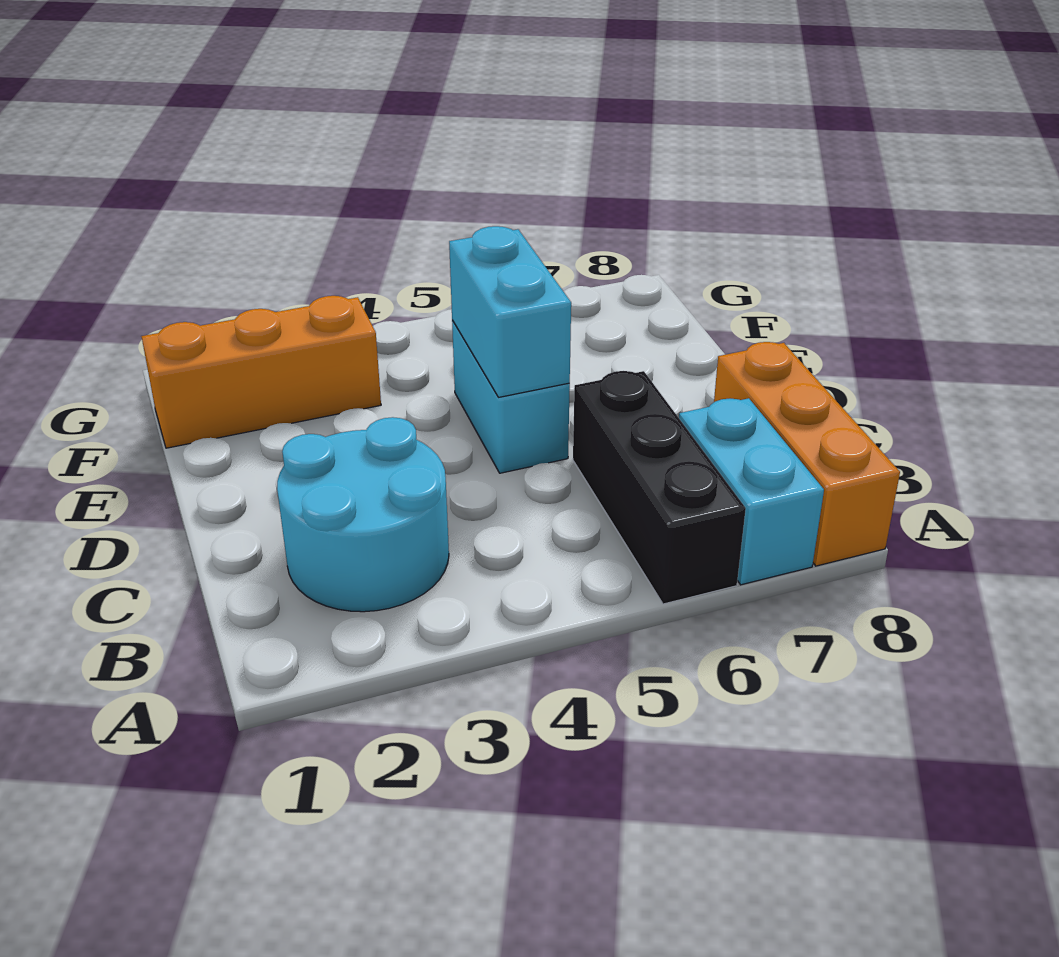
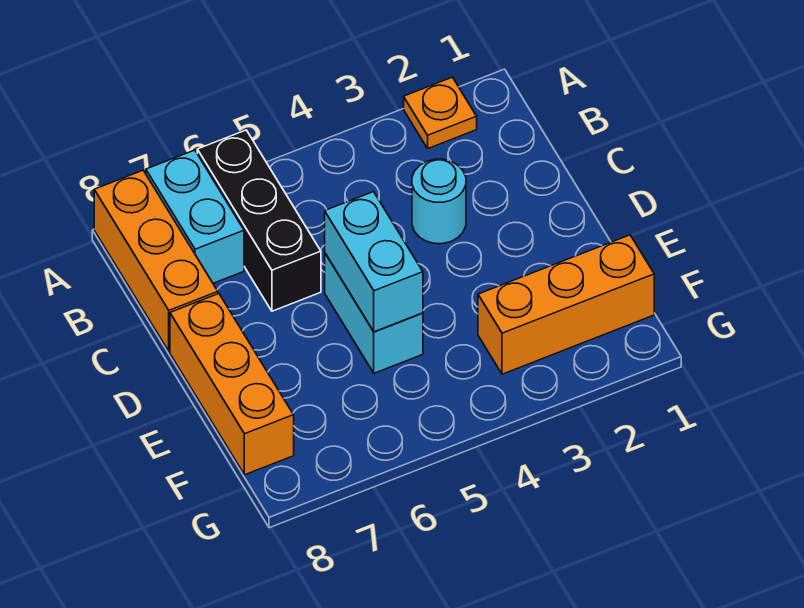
none -> orange 1x1 plate [404,77,477,148]
cyan 2x2 round brick [277,417,449,612] -> cyan 1x1 round brick [412,159,466,244]
none -> orange 1x3 brick [170,294,294,475]

